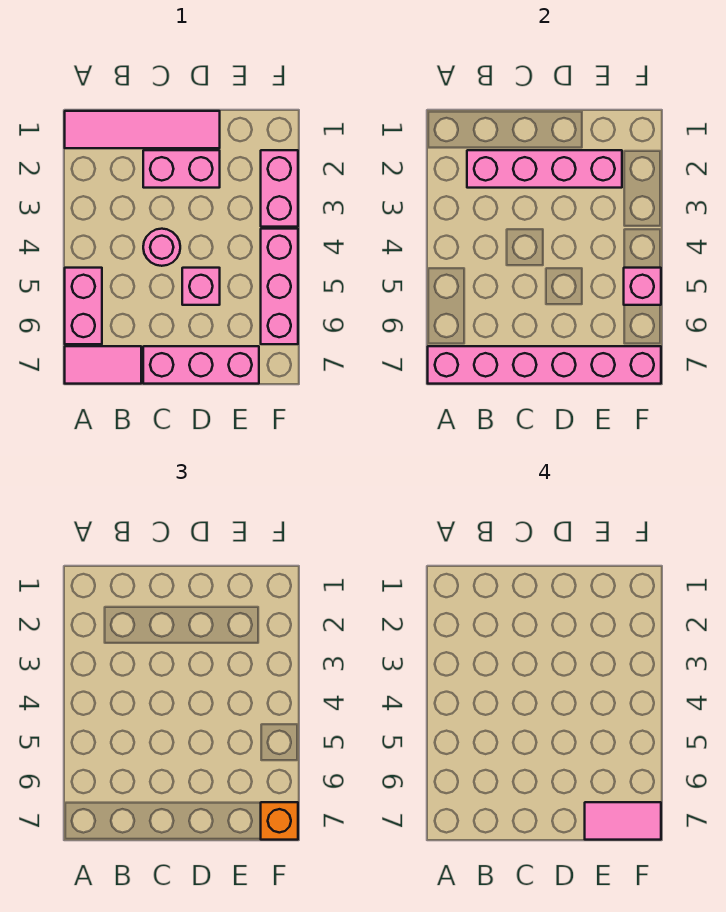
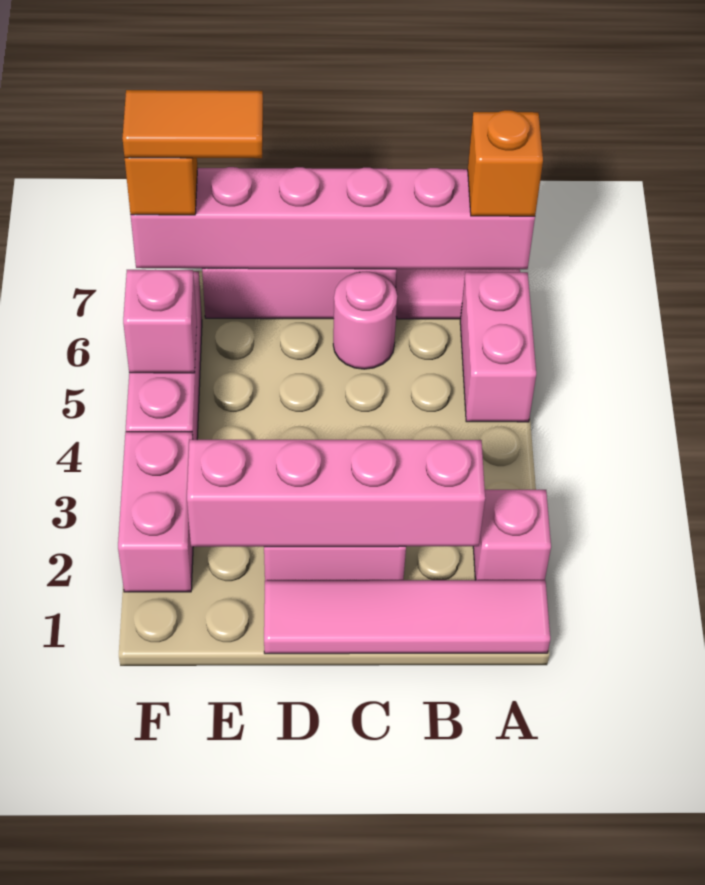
none -> orange 1x1 brick [468,110,543,216]
pink 1x1 round brick [143,229,180,266] -> pink 1x1 round brick moved to [333,272,397,369]
pink 1x1 brick [182,268,220,305] -> pink 1x1 brick moved to [473,490,551,580]
pink 1x2 tile [585,802,661,840] -> orange 1x2 tile [122,90,263,158]

